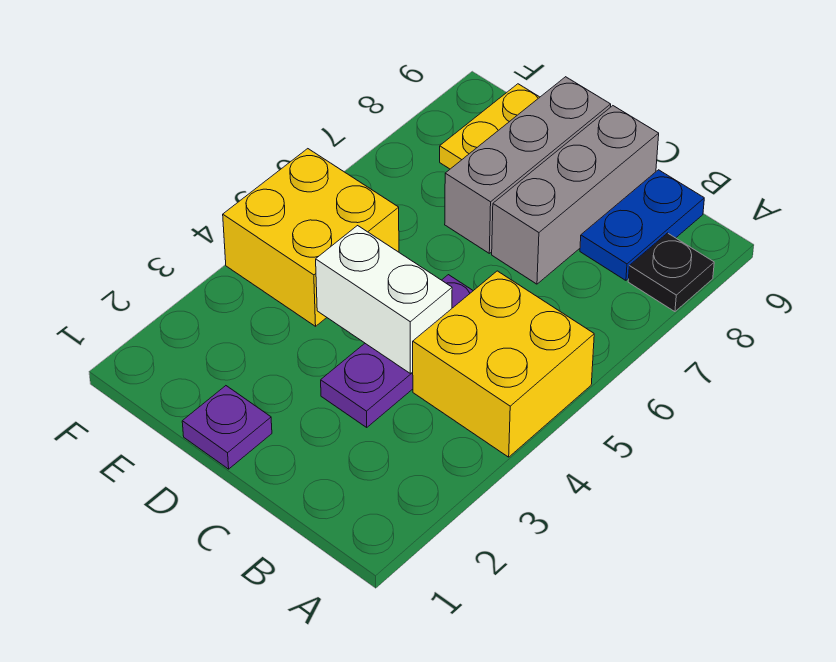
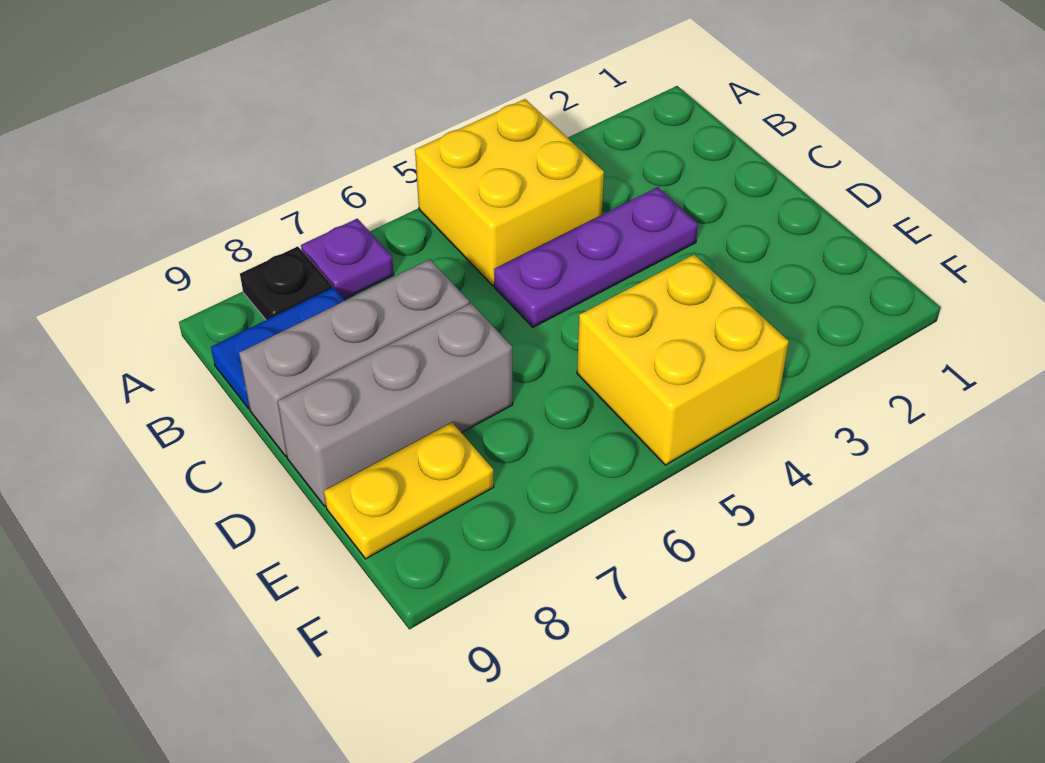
white 1x2 brick [316,226,452,374] -> none
purple 1x1 plate [182,386,272,469] -> purple 1x1 plate moved to [301,219,394,299]

